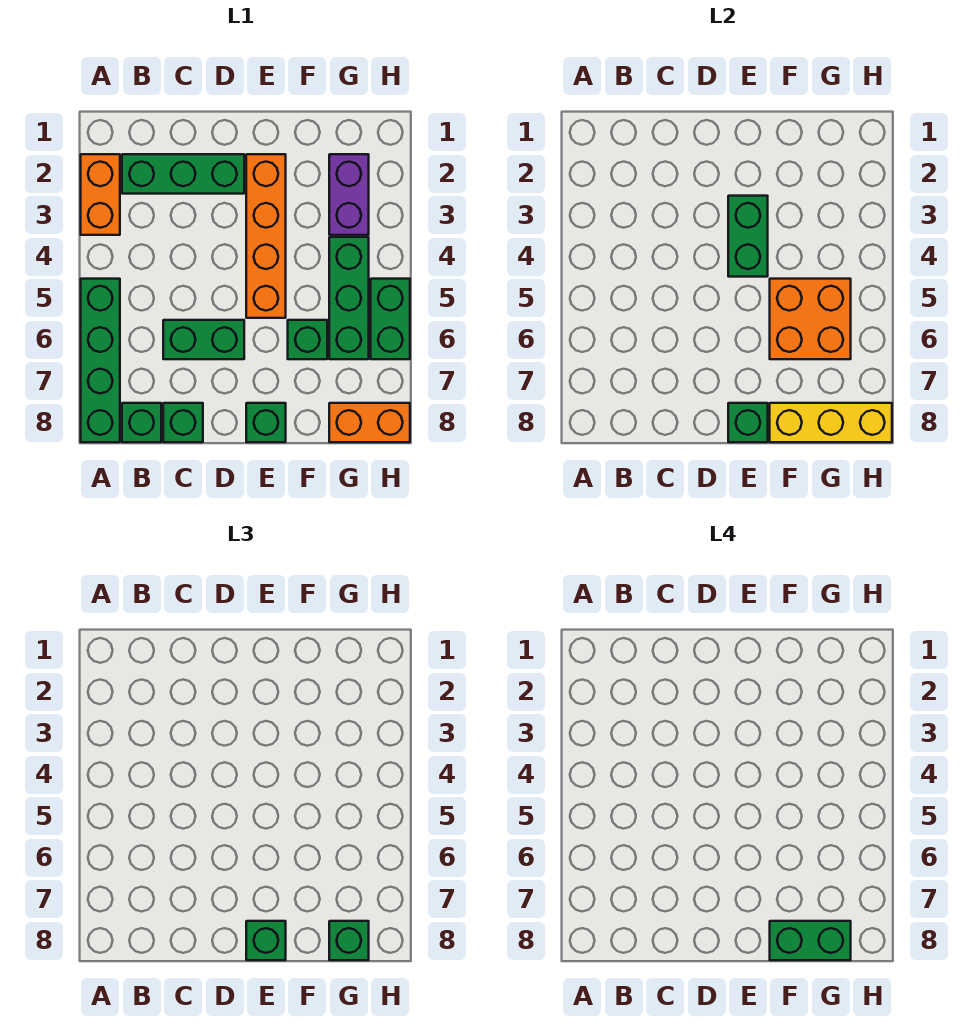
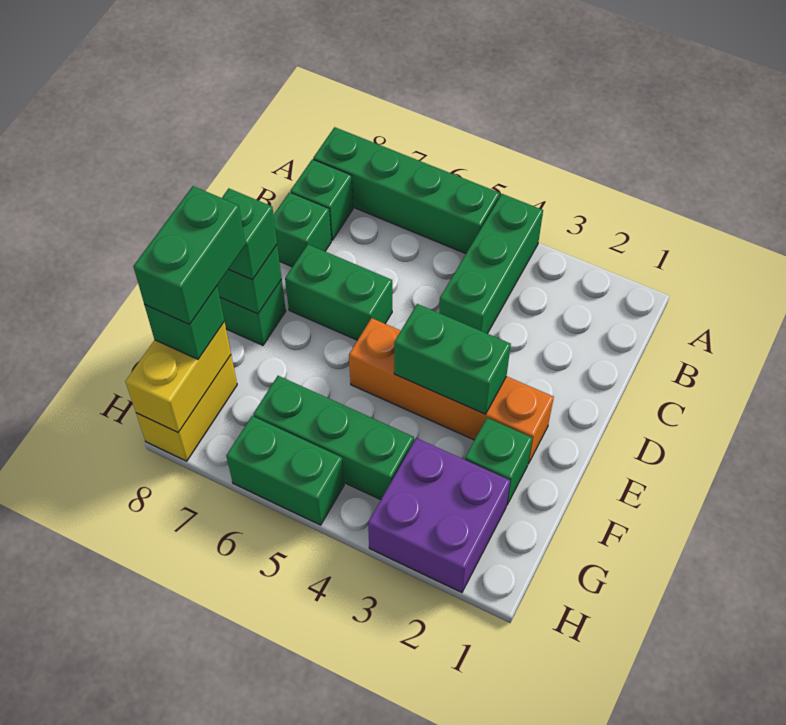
orange 1x2 brick [81,154,120,235] -> none
green 1x3 brick [122,154,244,194] -> green 1x3 brick moved to [439,194,543,334]
green 1x2 brick [163,320,244,359] -> green 1x2 brick turned to [285,244,392,340]
orange 2x2 brick [770,279,851,359] -> none
green 1x1 brick [288,320,327,359] -> green 1x1 brick moved to [465,418,532,504]
yellow 1x3 brick [770,403,892,442] -> yellow 1x2 brick [125,322,231,432]
purple 1x2 brick [329,154,369,235] -> purple 2x2 brick [368,438,510,592]
orange 1x2 brick [329,403,410,442] -> yellow 1x2 brick [136,355,237,461]

